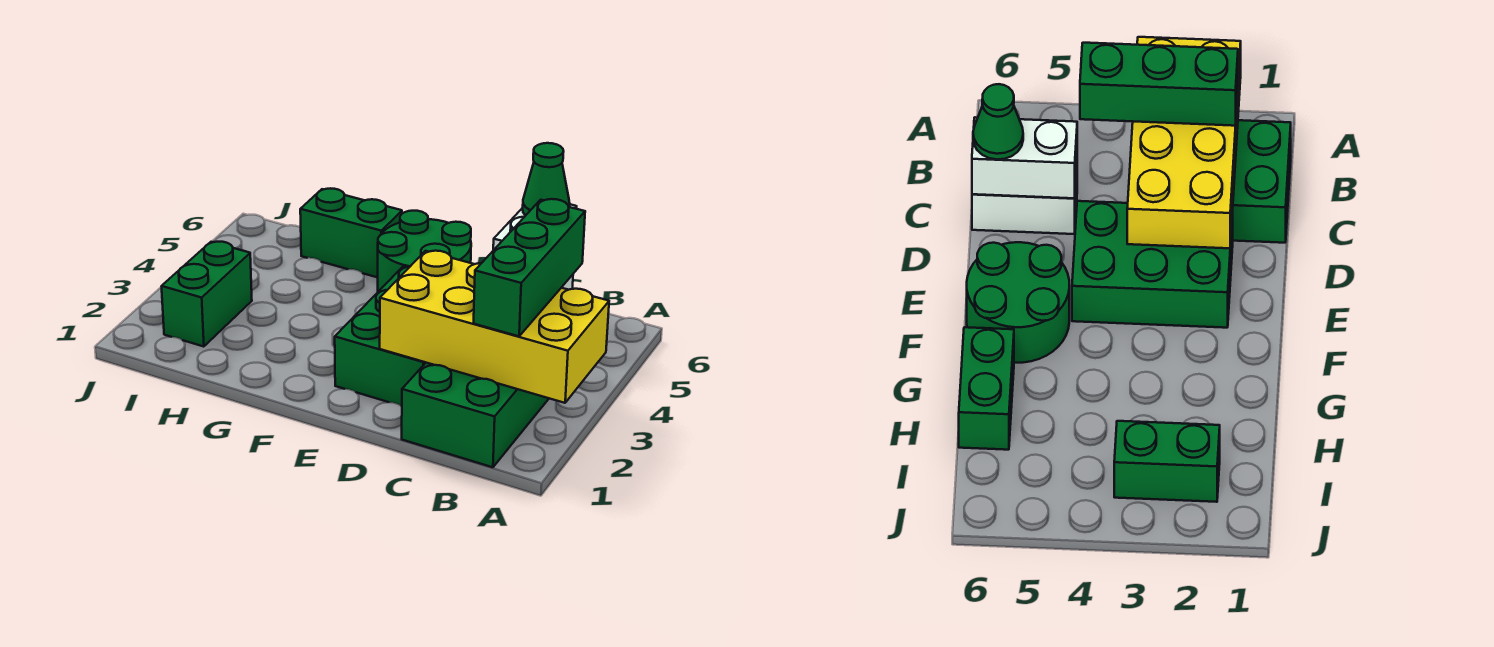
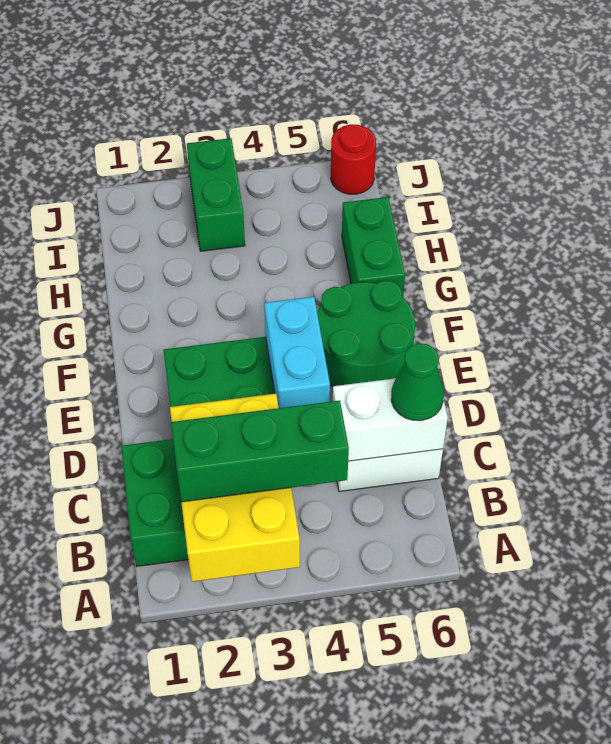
yellow 2x4 brick [380,251,609,403] -> yellow 2x3 brick [170,394,300,582]
none -> cyan 1x2 brick [264,297,330,408]
green 1x2 brick [162,242,252,347] -> green 1x2 brick turned to [187,138,245,251]
none -> red 1x1 round brick [331,124,376,194]

